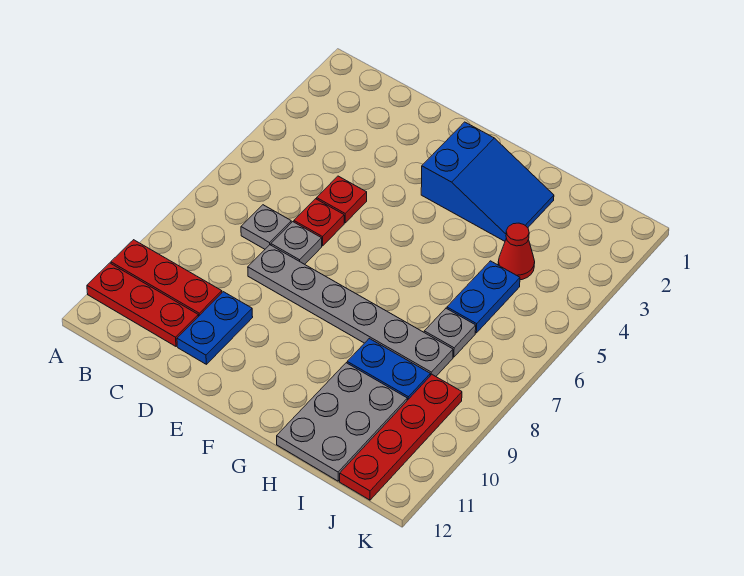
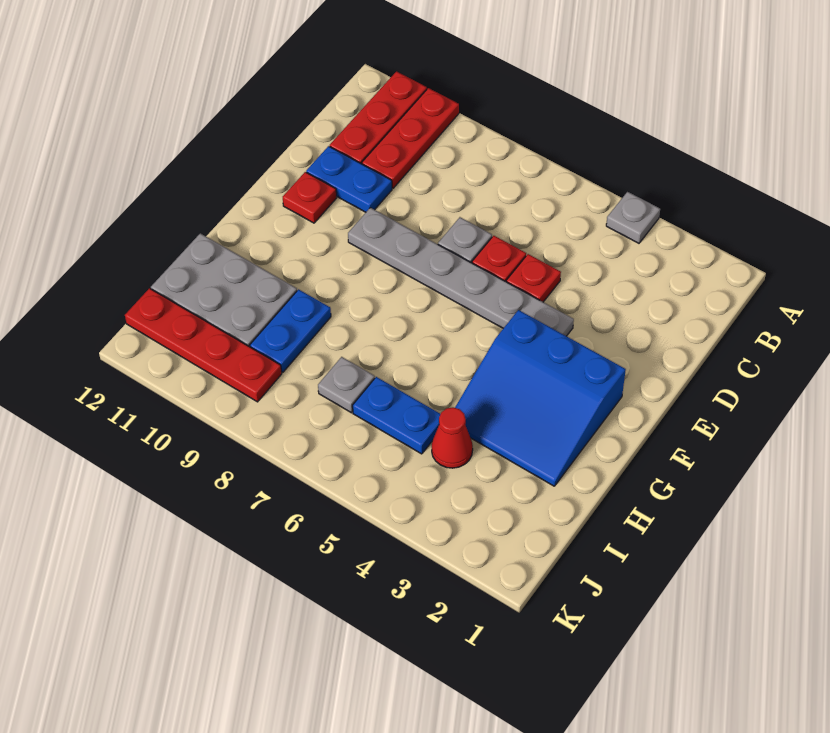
grey 1x1 plate [241,205,291,249] -> grey 1x1 plate moved to [606,192,660,243]
grey 1x6 plate [248,245,453,376] -> grey 1x6 plate turned to [348,208,574,336]
none -> red 1x1 plate [283,172,336,223]
blue 2x3 slope [421,122,554,241] -> blue 3x3 slope [455,310,626,486]

